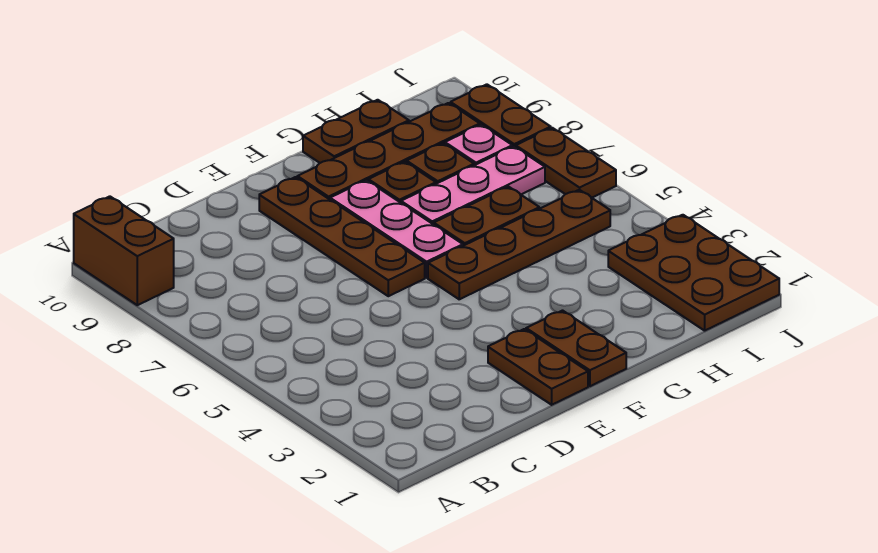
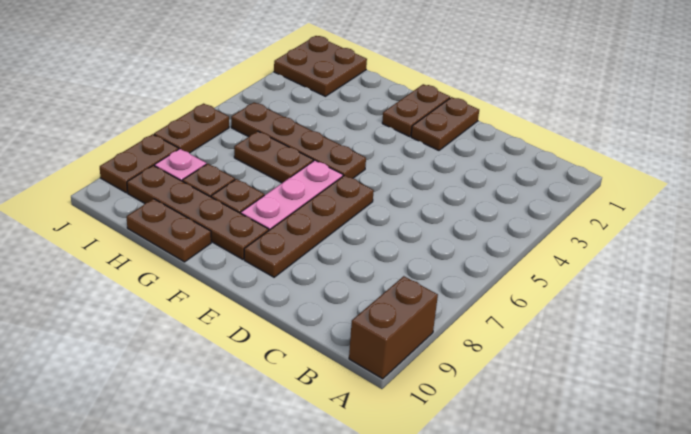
pink 1x3 plate [401,146,545,224] -> none
brown 2x3 plate [608,215,779,331] -> brown 2x2 plate [274,36,367,96]

